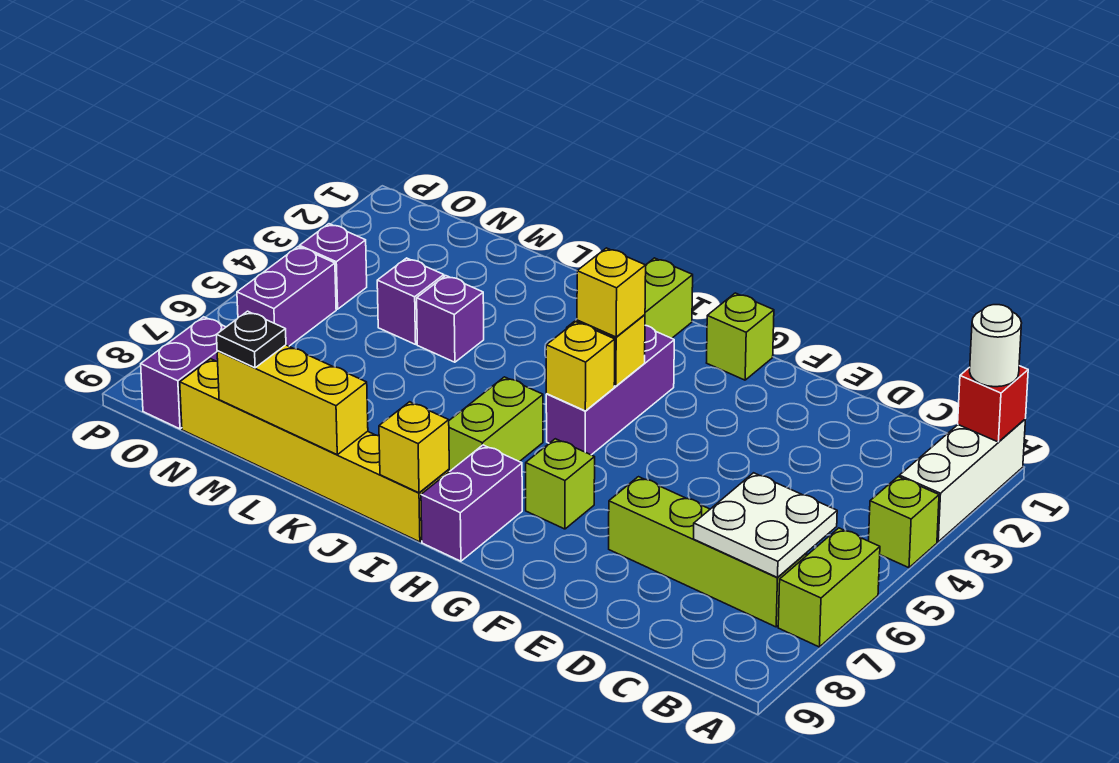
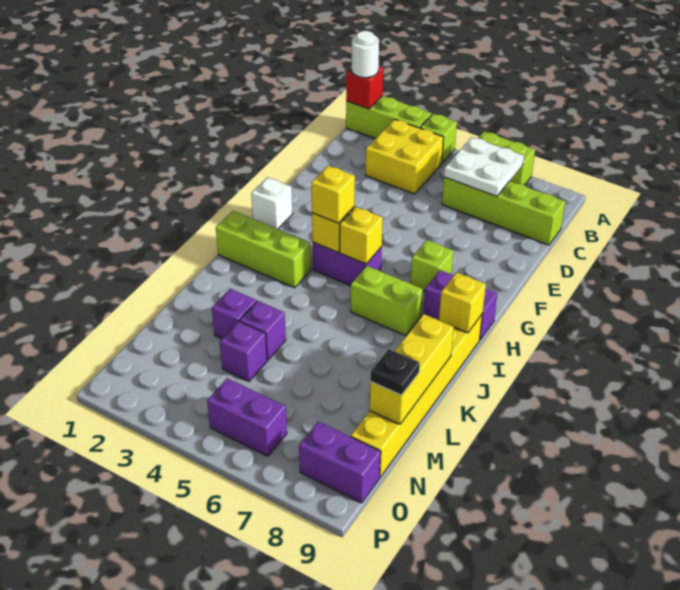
white 1x3 brick [899,419,1026,542] -> lime 1x3 brick [346,96,432,139]
none -> yellow 2x2 brick [366,119,444,194]
lime 1x4 brick [609,477,807,627] -> lime 1x4 brick turned to [442,177,565,245]
lime 1x1 brick [707,293,774,380] -> white 1x1 brick [251,177,293,229]
purple 1x3 brick [546,325,674,455] -> purple 1x2 brick [313,242,382,286]
purple 1x1 brick [300,224,367,309] -> purple 1x1 brick moved to [212,289,257,339]

